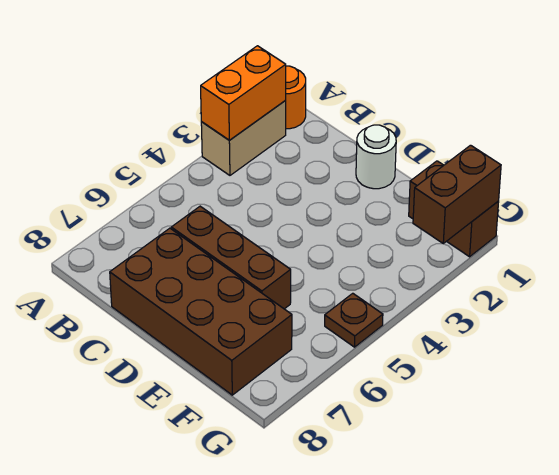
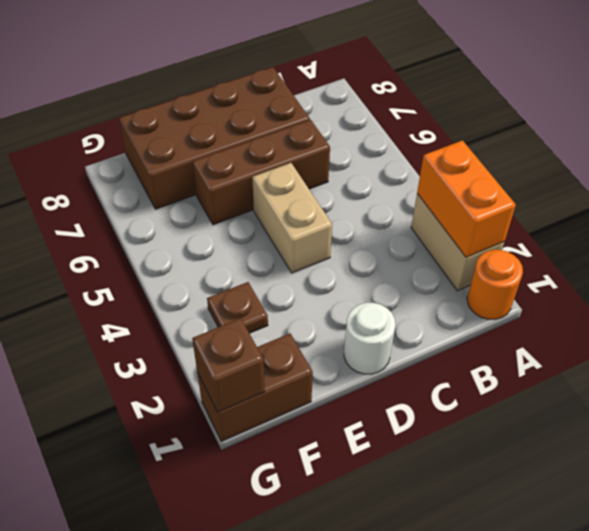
none -> tan 1x2 brick [252,163,332,273]
brown 1x2 brick [413,145,501,244] -> brown 1x1 brick [192,318,265,412]
brown 1x1 plate [325,293,383,347] -> brown 1x1 plate moved to [207,282,268,333]

